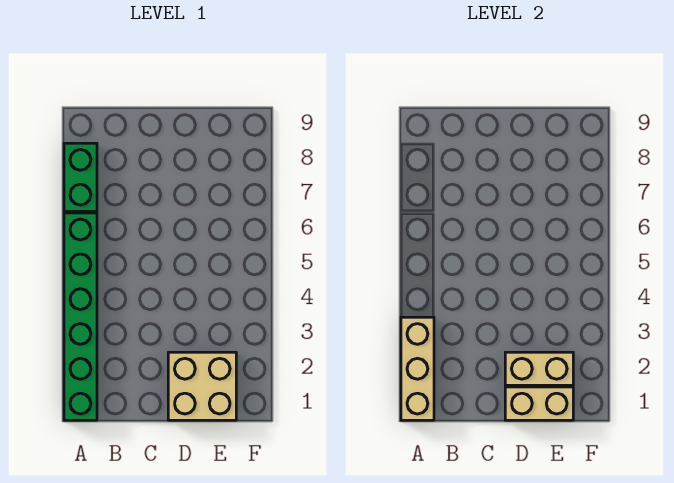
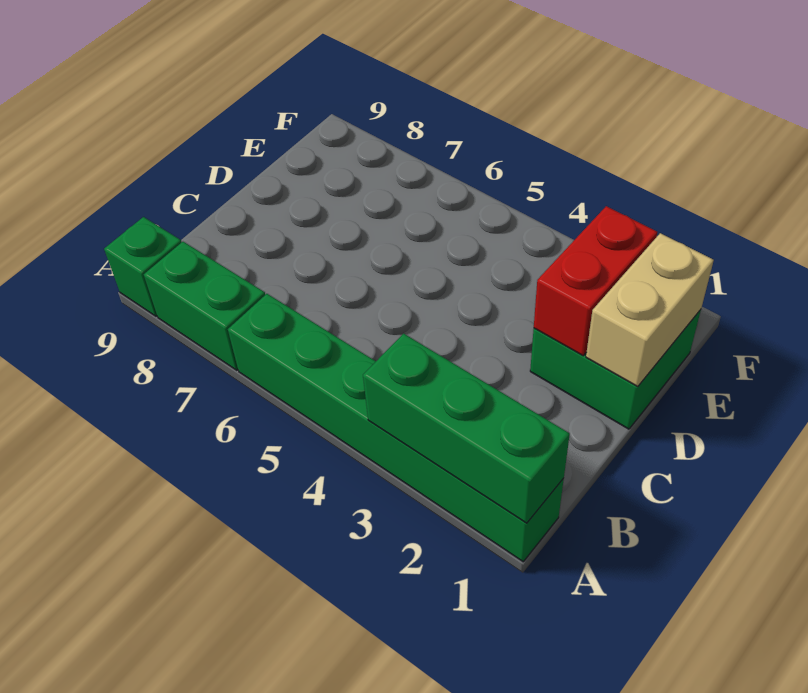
tan 1x3 brick [401,317,434,420] -> green 1x3 brick [363,333,570,523]
none -> green 1x1 brick [104,217,182,316]
tan 2x2 brick [168,352,236,420] -> green 2x2 brick [530,310,701,429]
tan 1x2 brick [505,352,573,385] -> red 1x2 brick [534,206,657,356]

